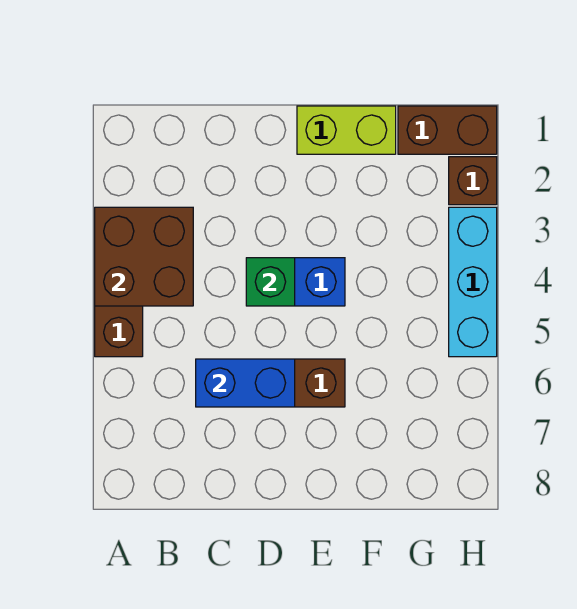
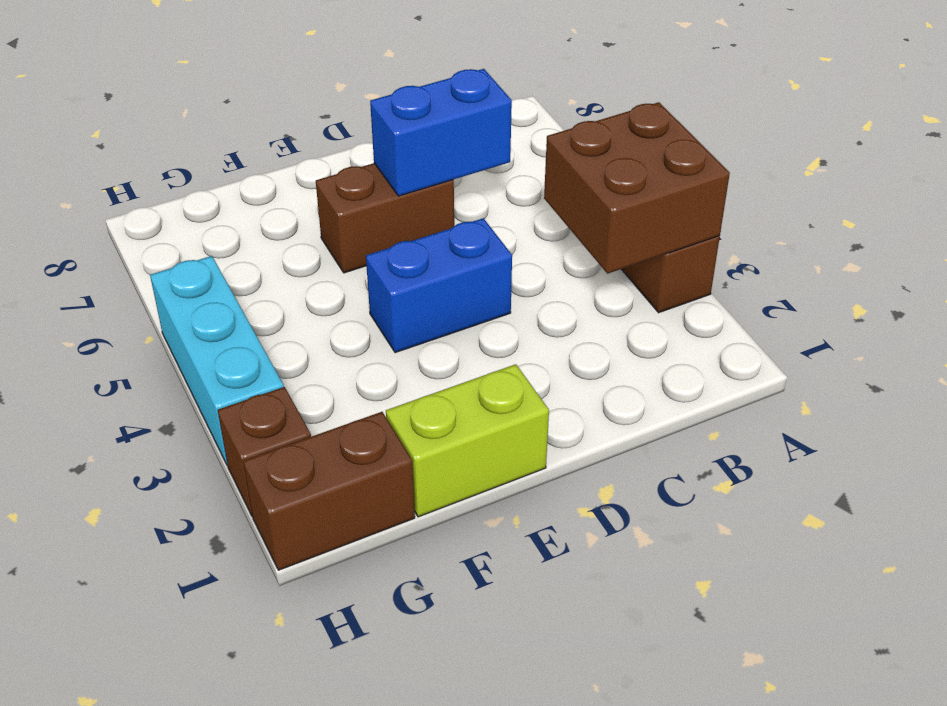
green 1x1 brick [246,258,295,306] -> none

